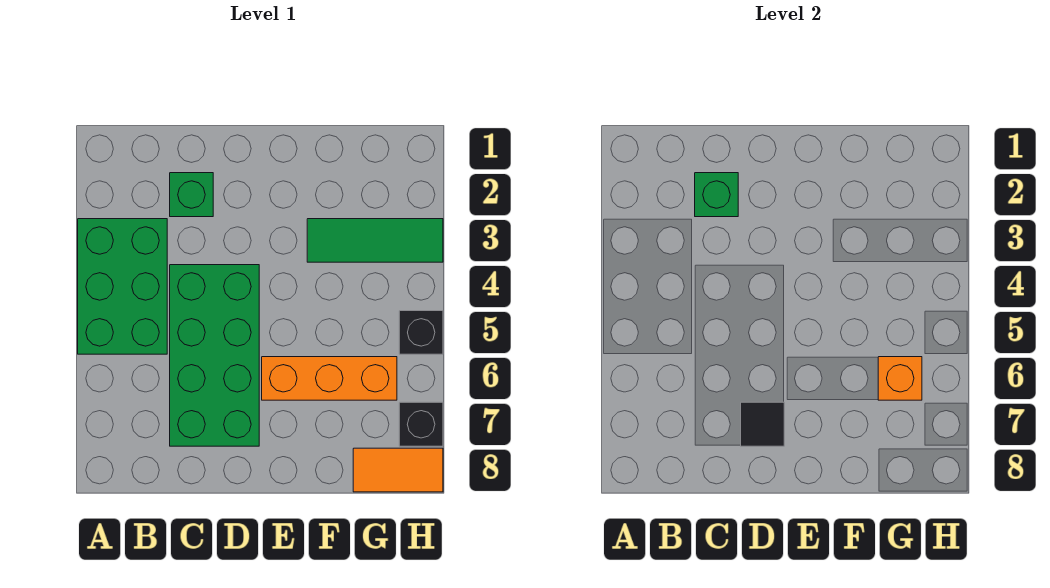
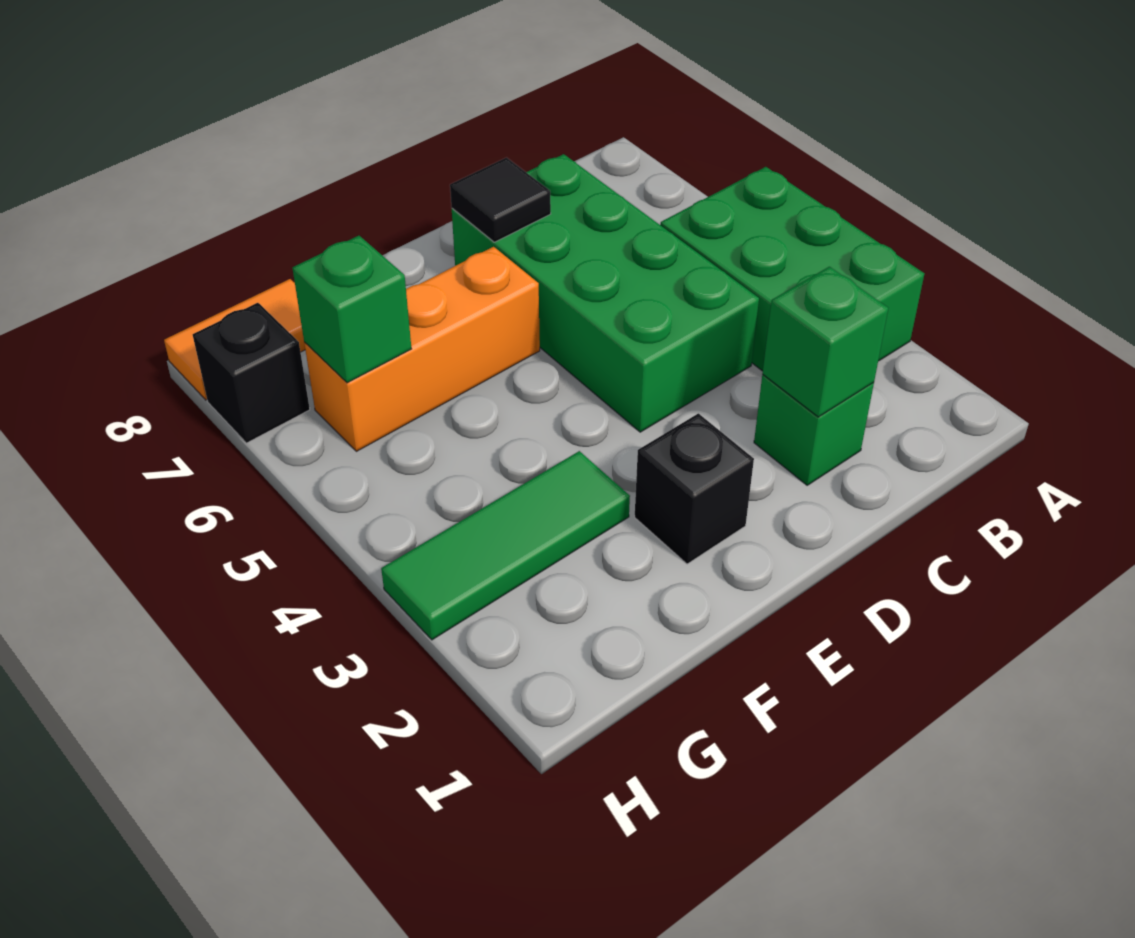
orange 1x1 brick [878,357,922,400] -> green 1x1 brick [292,236,411,383]
black 1x1 brick [399,311,443,354] -> black 1x1 brick moved to [635,413,754,564]

